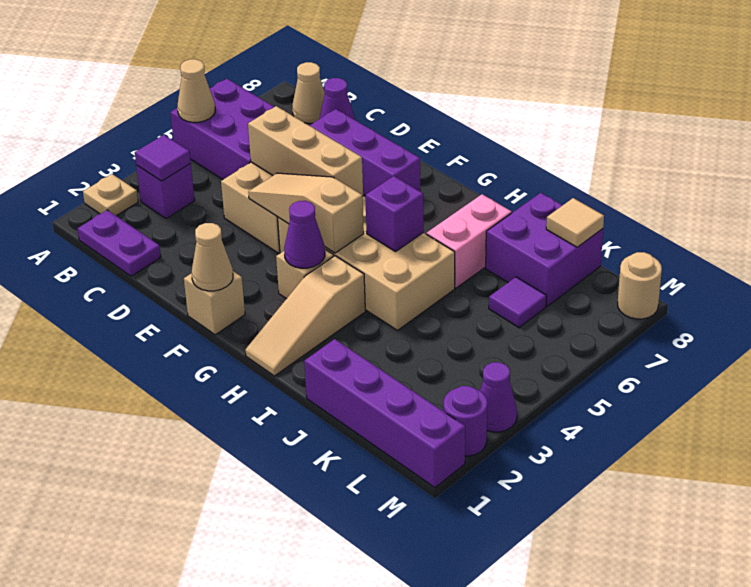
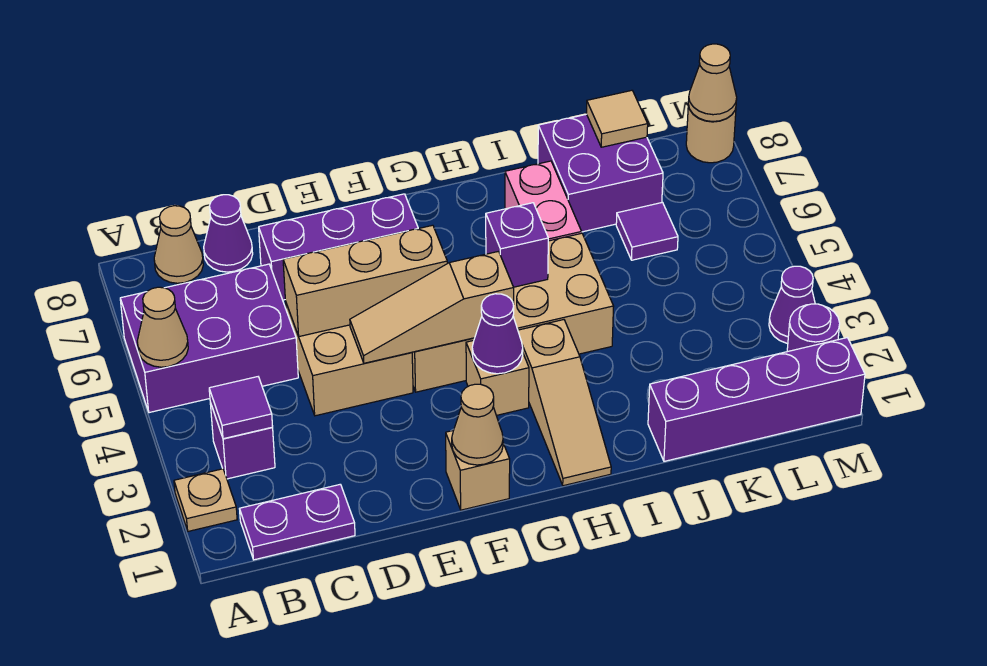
none -> tan 1x1 cone [688,44,737,122]

